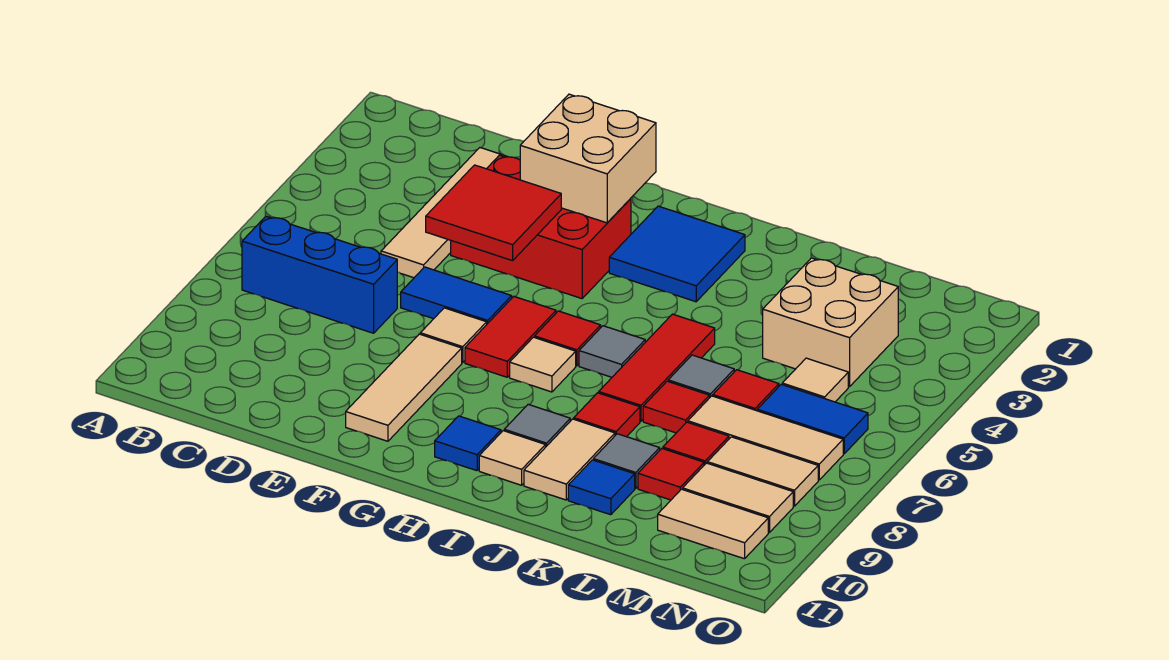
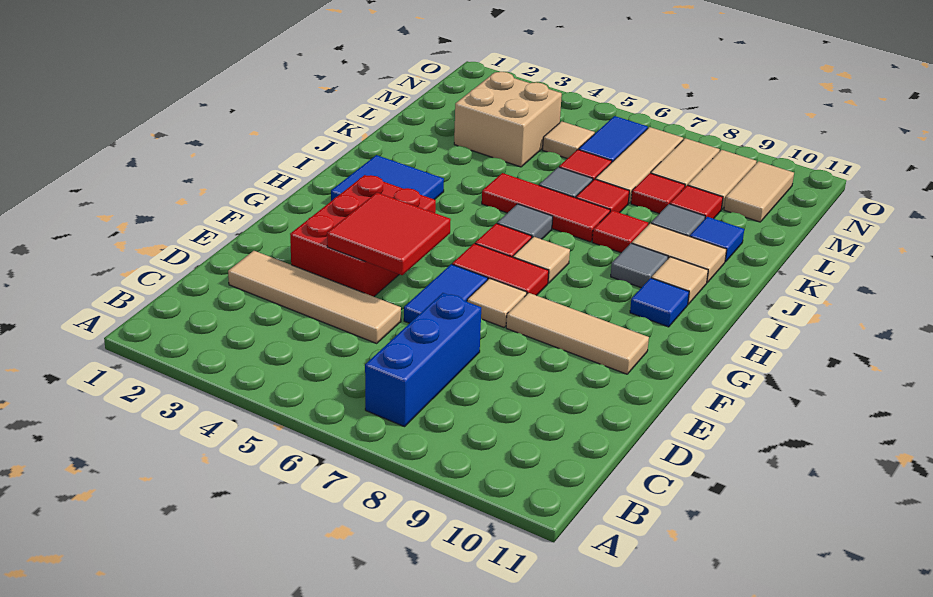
tan 2x2 brick [520,94,656,223] -> none

